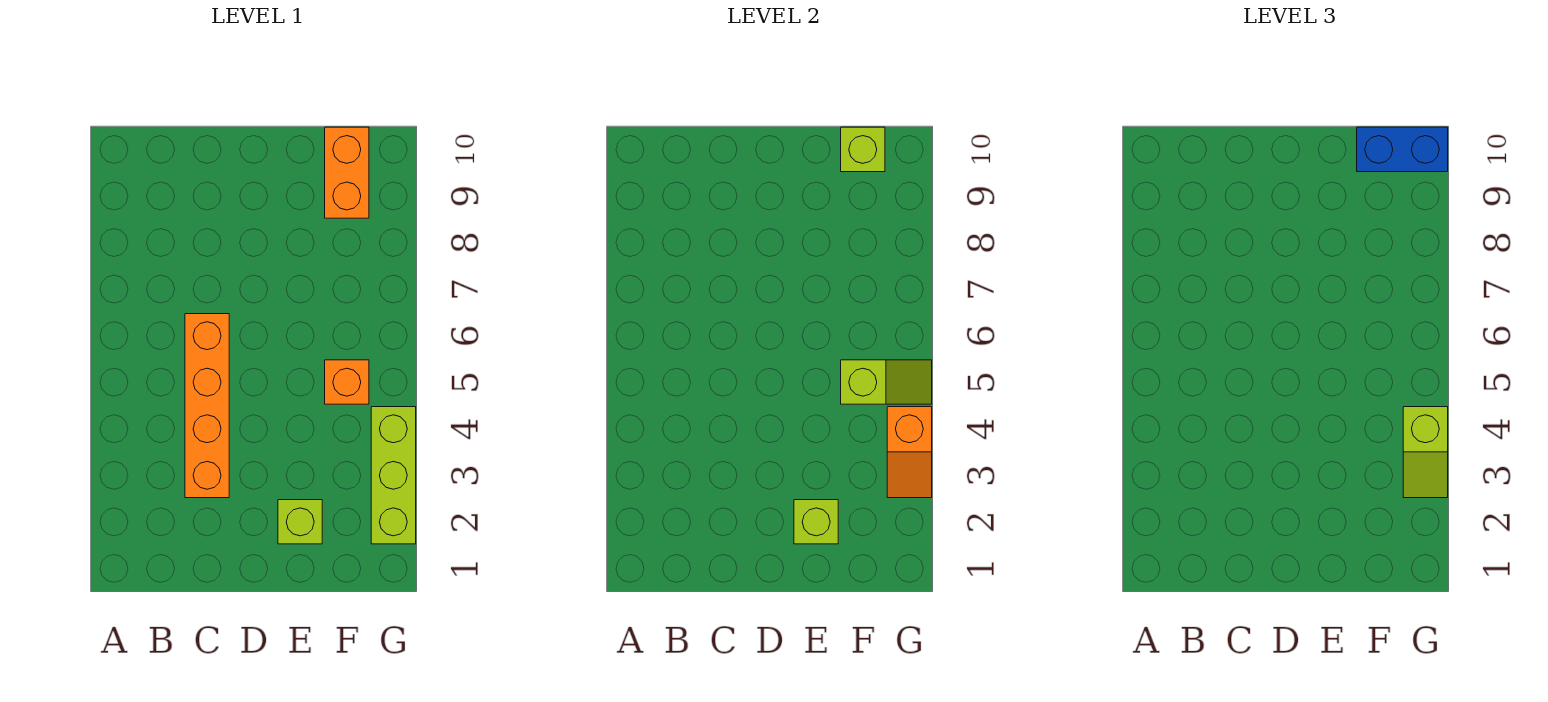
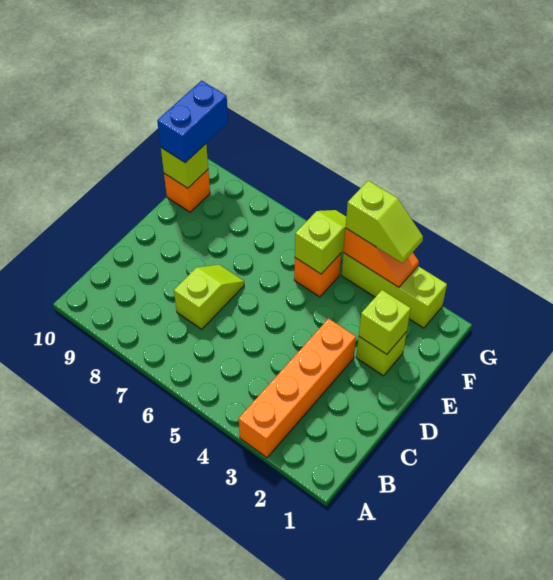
orange 1x4 brick [185,314,229,498] -> orange 1x4 brick turned to [239,319,356,458]
none -> lime 1x2 slope [174,265,244,329]
orange 1x2 brick [325,127,369,218] -> orange 1x1 brick [164,170,210,212]

